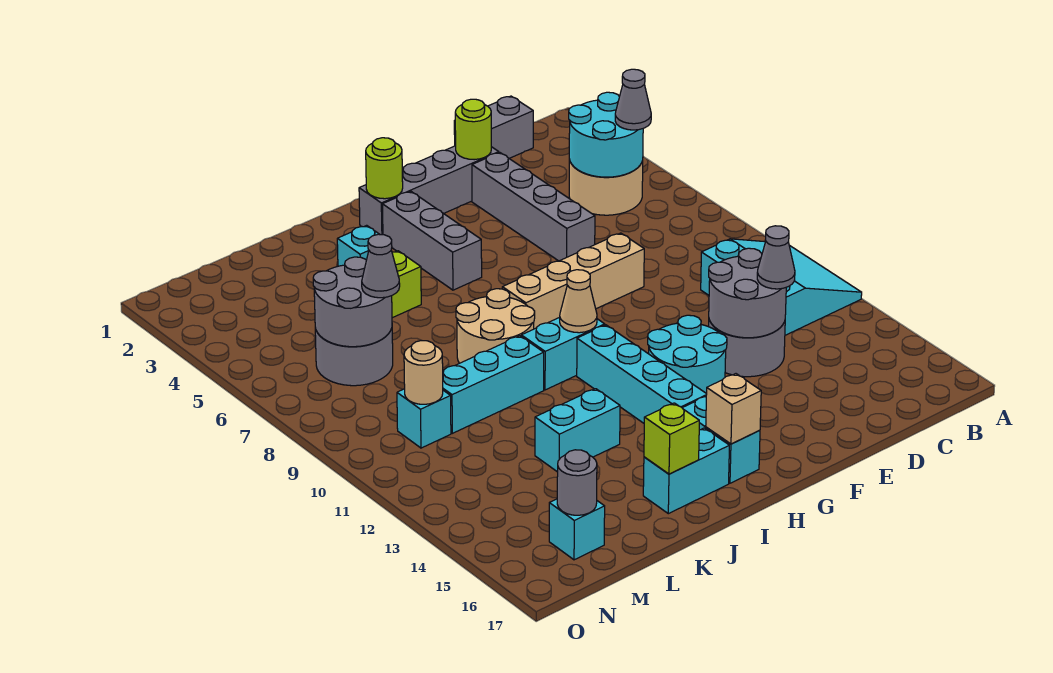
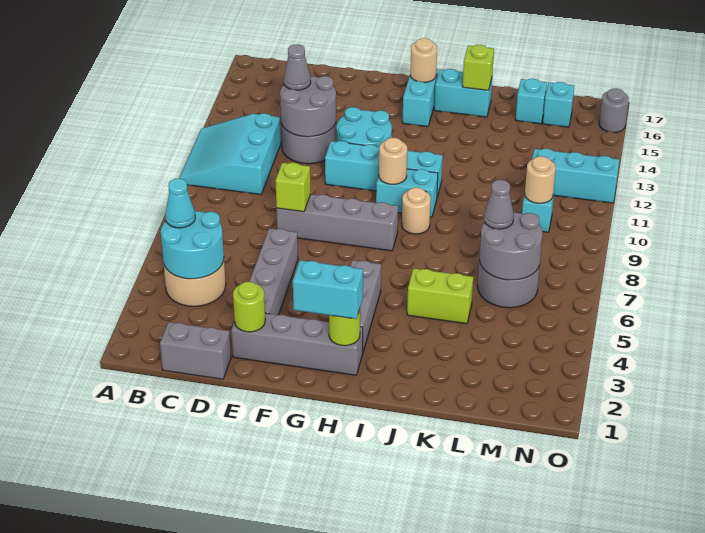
grey 1x1 cone [615,69,651,130] -> cyan 1x1 cone [165,179,195,228]
tan 1x4 brick [502,233,644,329] -> grey 1x4 brick [276,194,398,251]
none -> lime 1x1 brick [275,163,311,212]
tan 1x1 cone [560,270,597,333] -> tan 1x1 round brick [379,138,407,184]
cyan 1x4 brick [577,325,707,423] -> cyan 1x4 brick turned to [325,141,443,197]
tan 1x1 brick [706,374,761,444] -> tan 1x1 round brick [410,38,437,82]
tan 2x2 round brick [456,289,535,363] -> tan 1x1 round brick [402,188,431,234]
cyan 1x3 brick [443,336,544,433] -> cyan 1x3 brick moved to [532,149,619,203]
cyan 1x2 brick [535,389,620,472] -> cyan 1x2 brick moved to [293,260,363,319]
cyan 1x1 brick [337,225,380,266] -> cyan 1x1 brick moved to [516,79,547,124]
grey 1x1 round brick [557,450,597,515] -> grey 1x1 round brick moved to [599,88,629,132]

